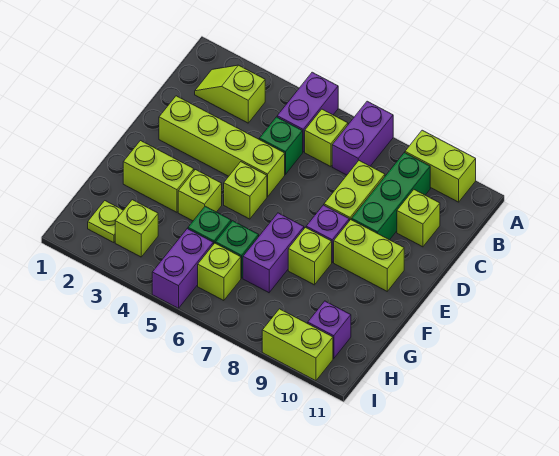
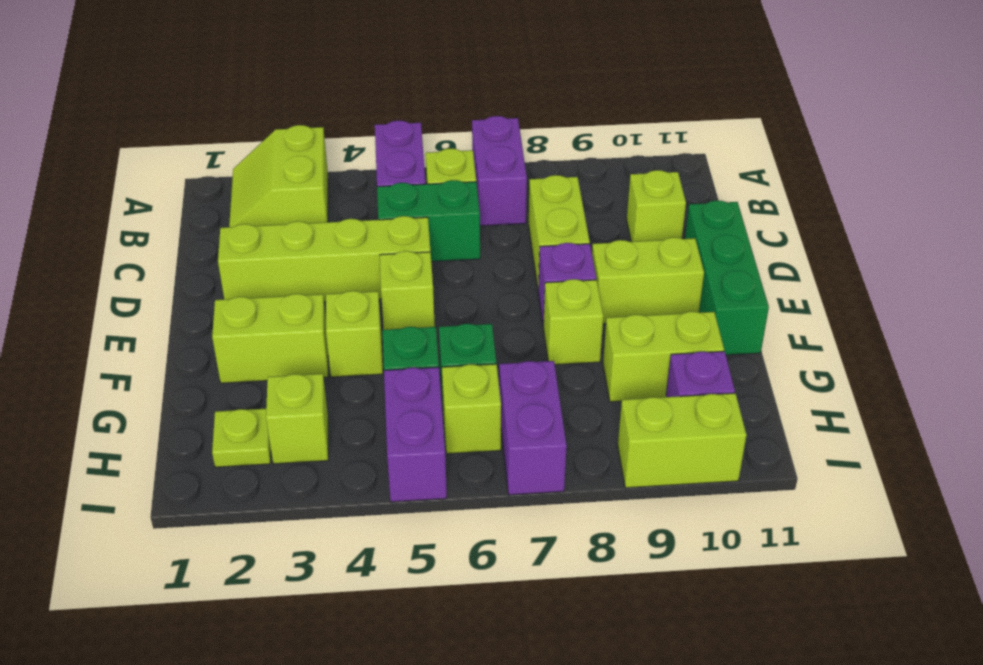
lime 1x2 brick [405,130,476,202] -> lime 1x2 brick moved to [603,312,724,402]
lime 1x2 slope [195,65,265,123] -> lime 2x2 slope [229,125,328,227]
green 1x3 brick [352,153,430,240] -> green 1x3 brick moved to [685,200,769,355]
green 1x1 brick [259,117,303,174] -> green 1x2 brick [377,180,480,262]
purple 1x2 brick [243,213,304,293] -> purple 1x2 brick moved to [499,361,567,495]

